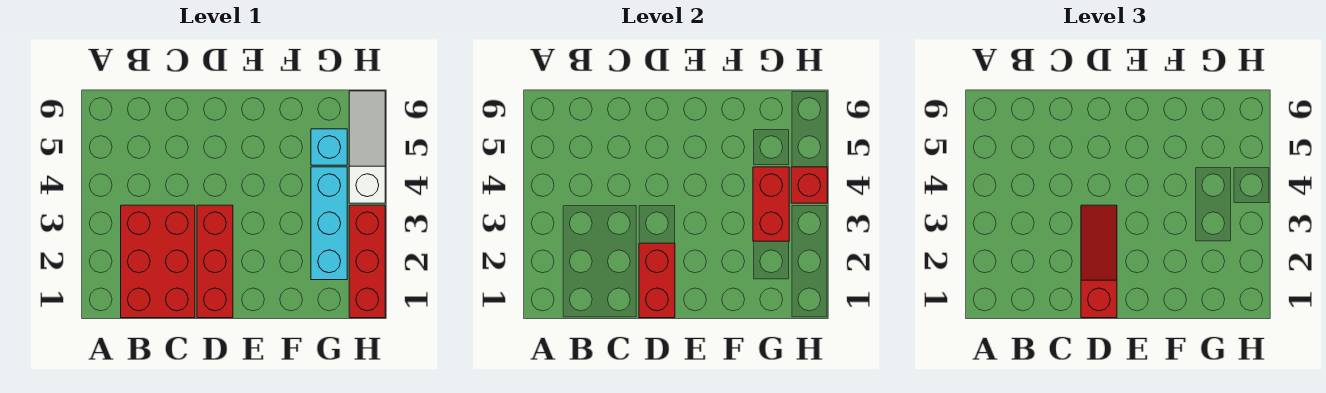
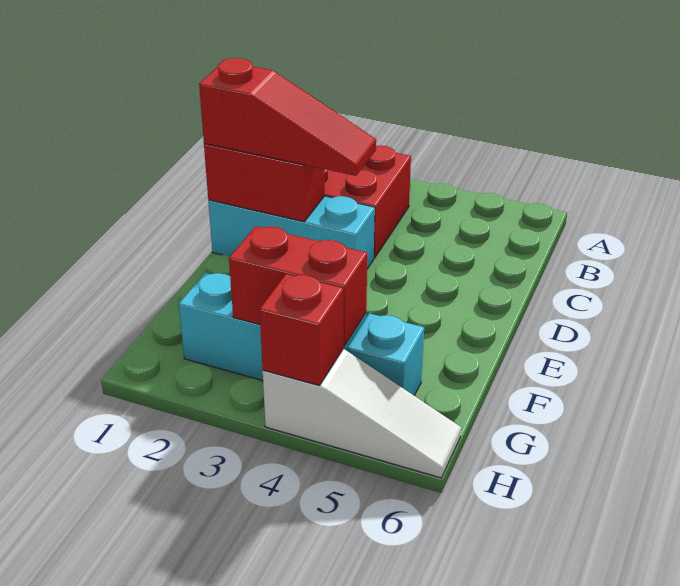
red 1x3 brick [197,205,233,318] -> cyan 1x3 brick [208,196,375,269]
red 1x3 brick [349,205,385,318] -> none

